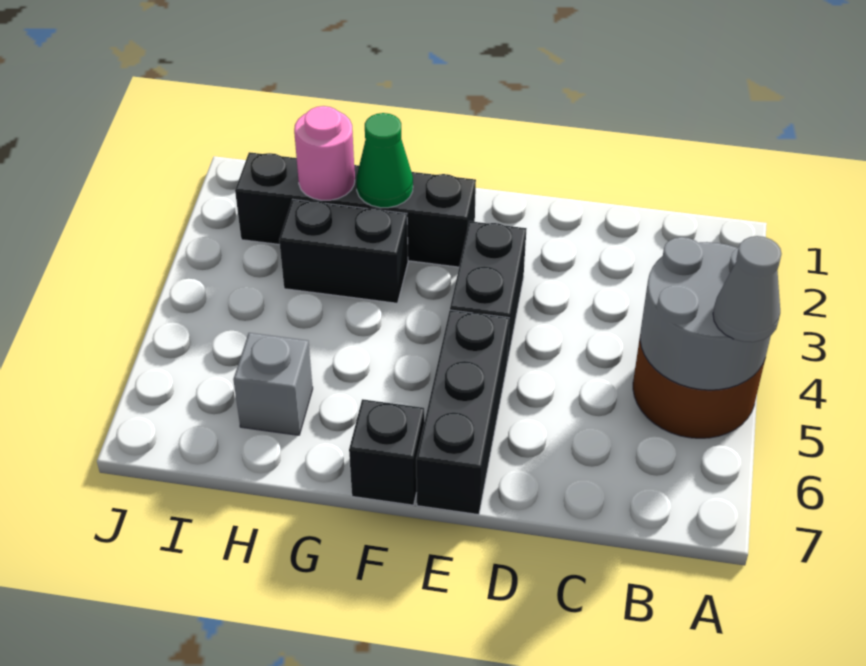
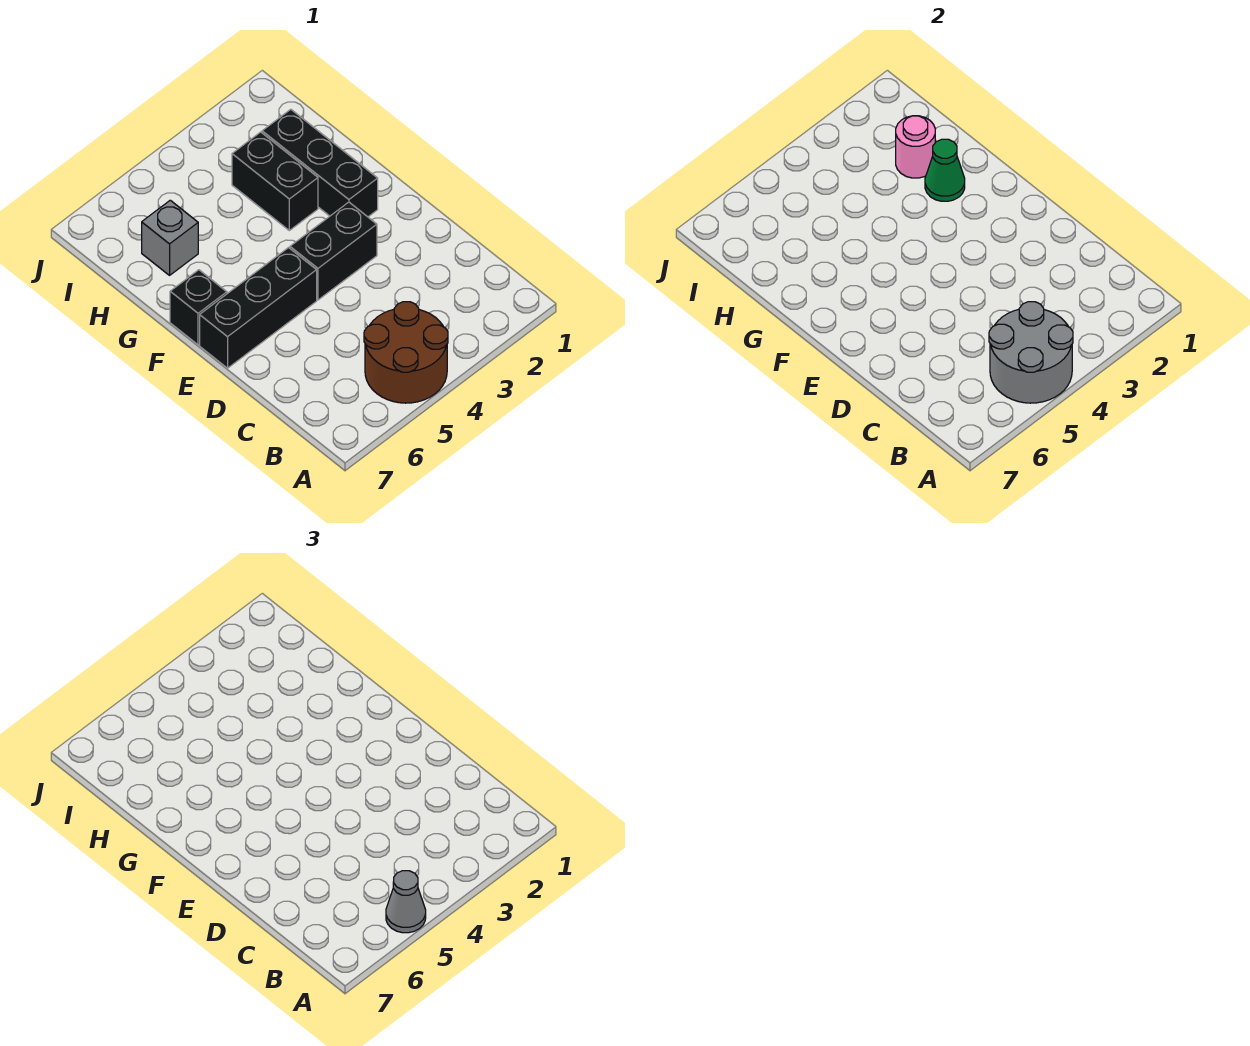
black 1x4 brick [235,152,476,267] -> black 1x3 brick [262,109,378,217]

